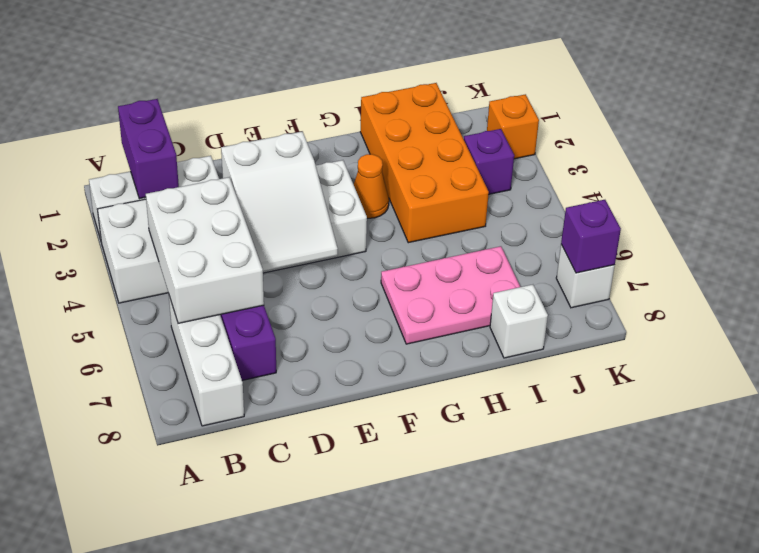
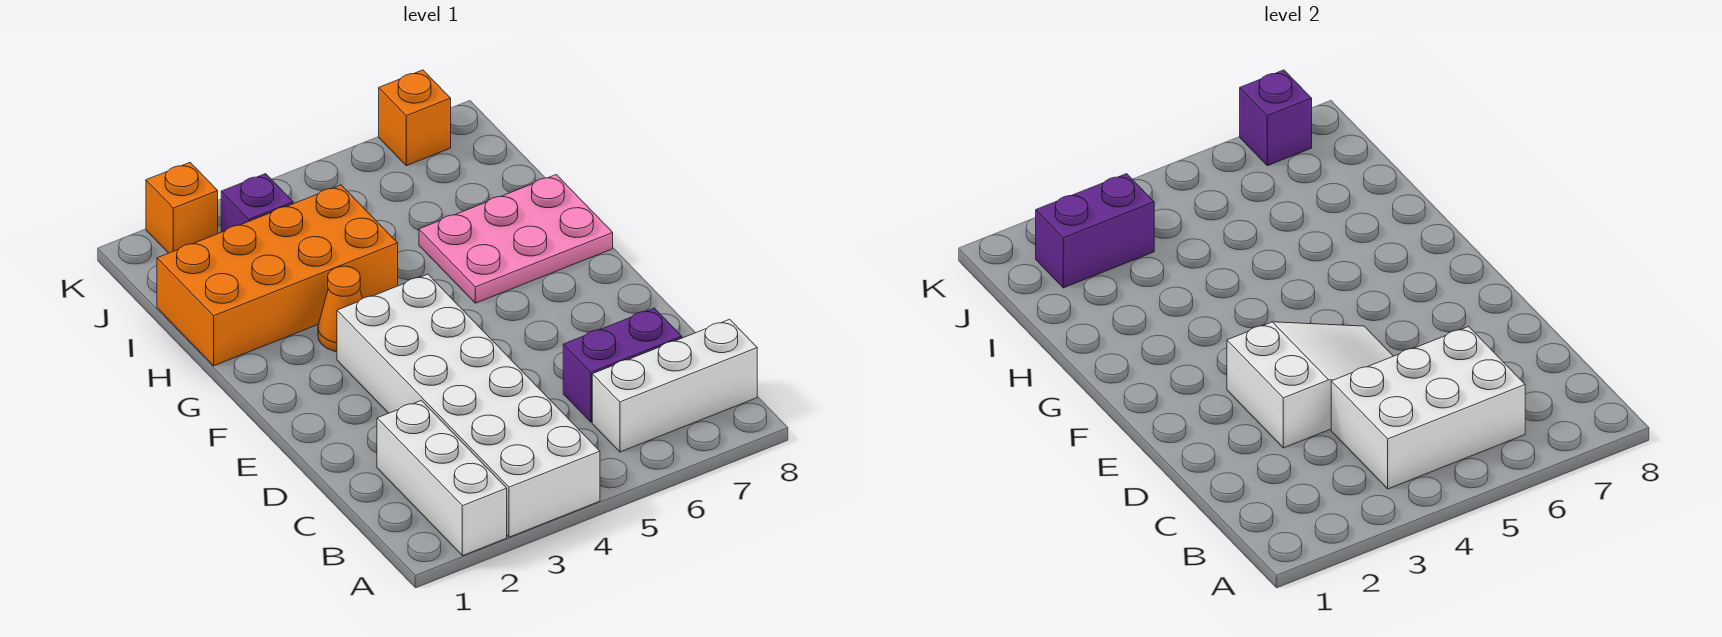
purple 1x2 brick [118,99,179,199] -> purple 1x2 brick moved to [1036,174,1154,288]
pink 2x3 plate [381,246,520,344] -> pink 2x3 plate turned to [419,175,613,303]
white 1x1 brick [490,285,548,358] -> none
white 1x1 brick [556,245,615,308] -> orange 1x1 brick [379,70,451,166]

